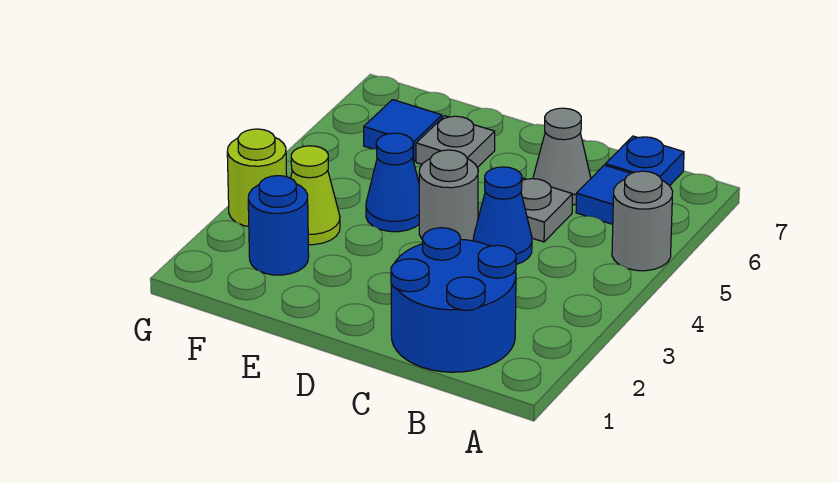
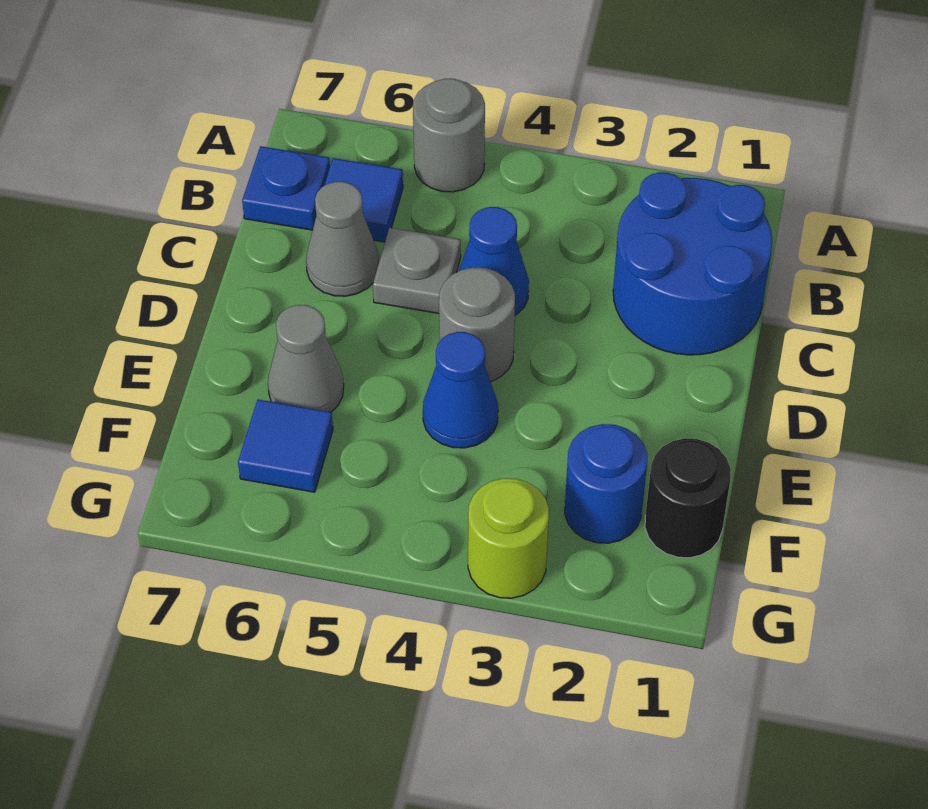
grey 1x1 plate [416,116,495,168] -> grey 1x1 cone [268,305,344,412]
none -> black 1x1 round brick [645,438,731,558]
lime 1x1 cone [291,146,340,245] -> none

